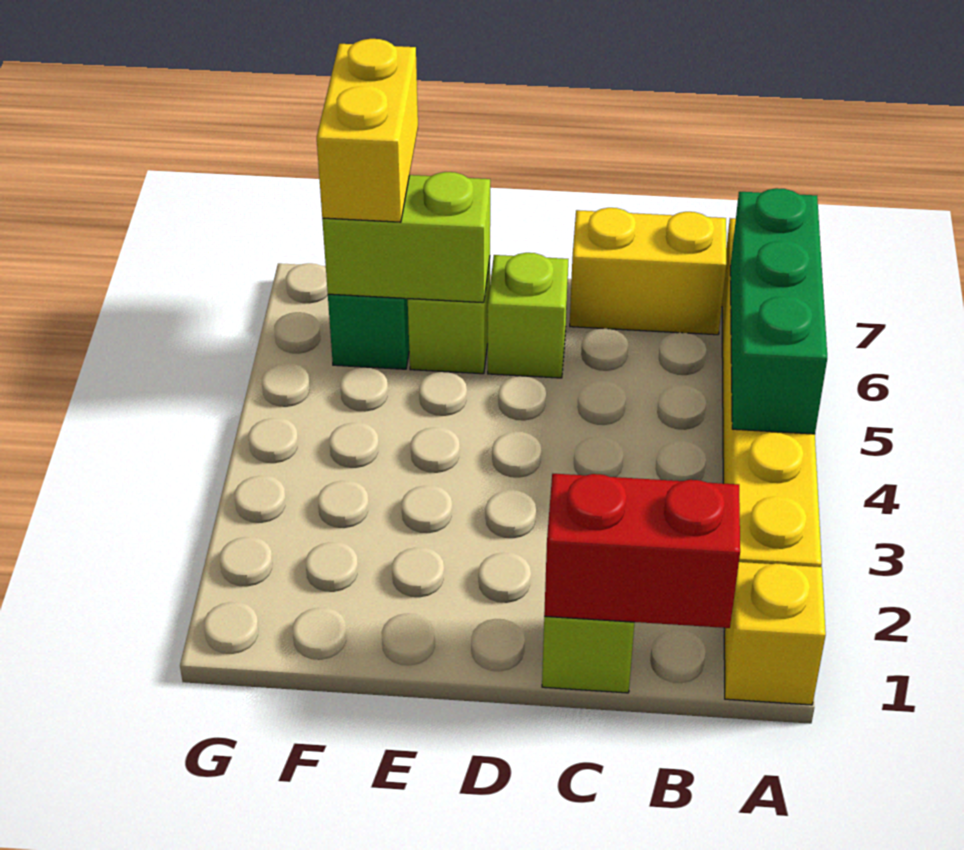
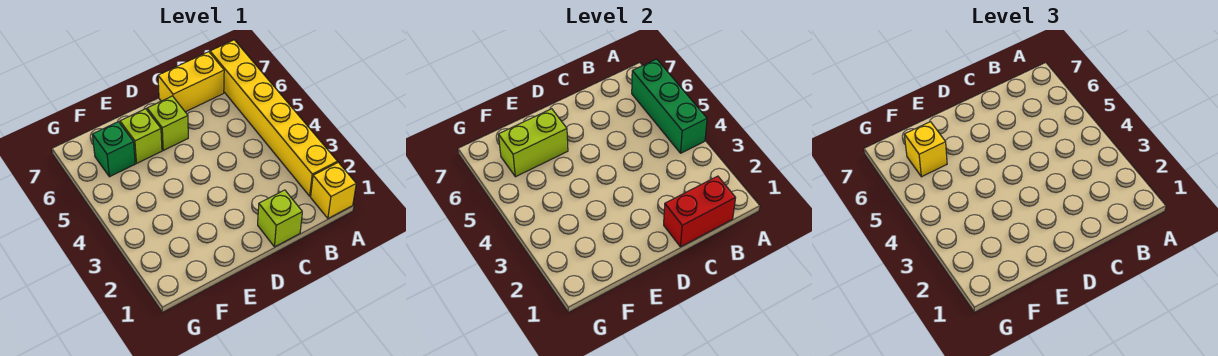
yellow 1x2 brick [317,39,418,222] -> yellow 1x1 brick [904,122,947,177]

